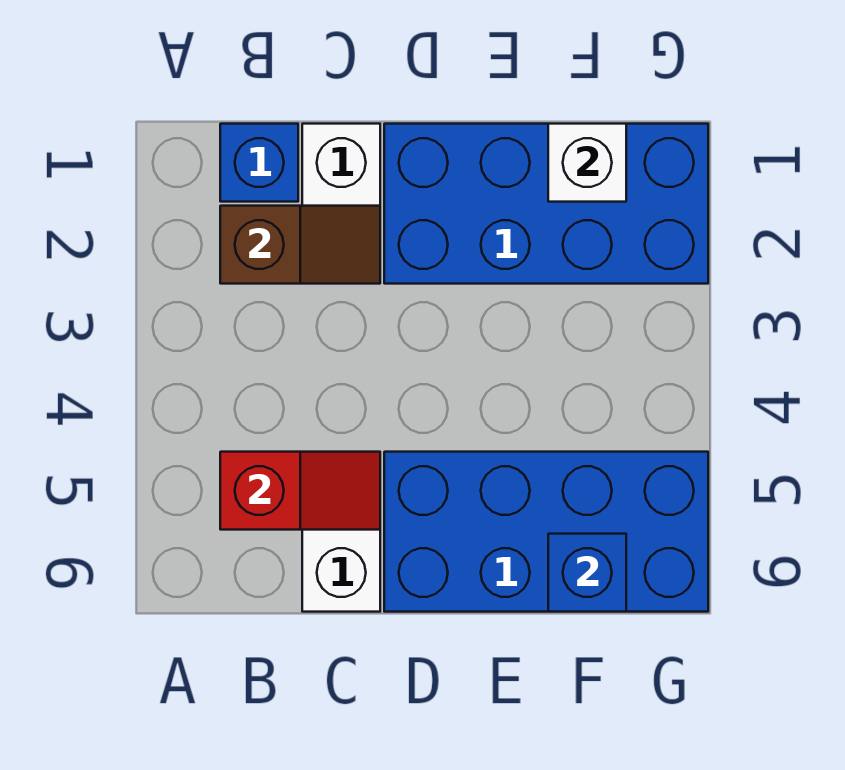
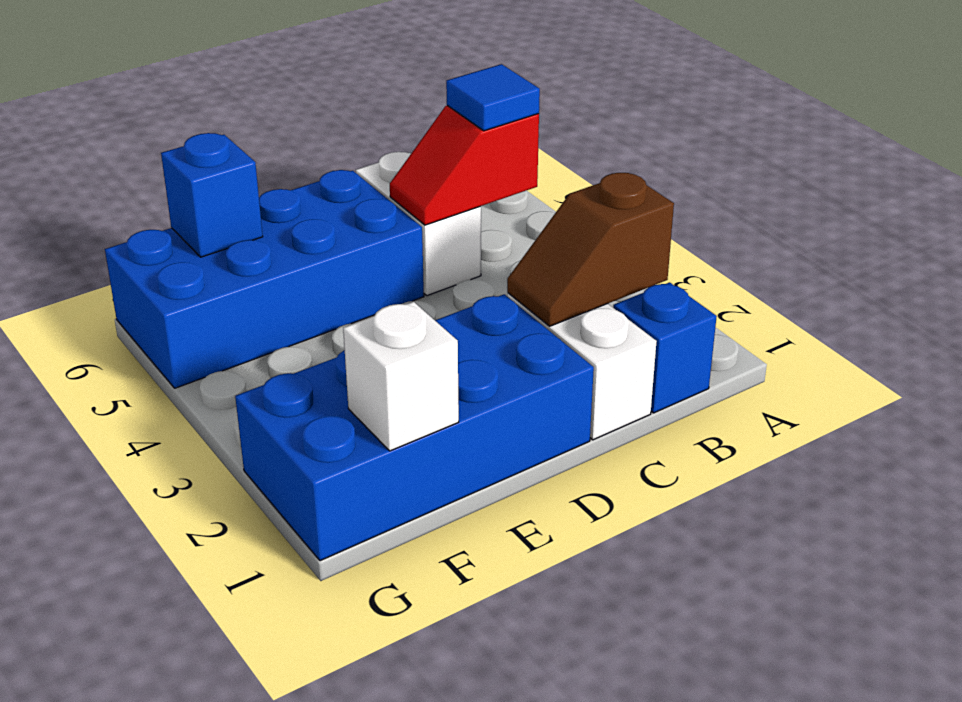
none -> blue 1x1 tile [446,64,540,131]

